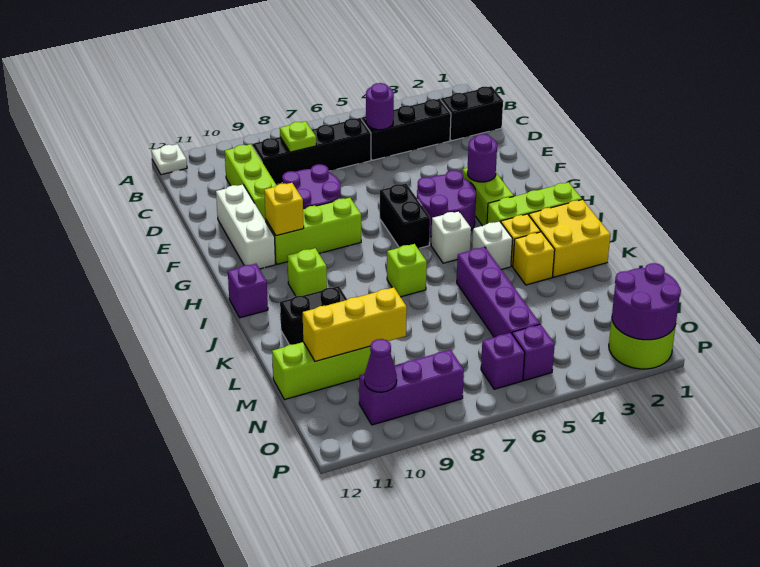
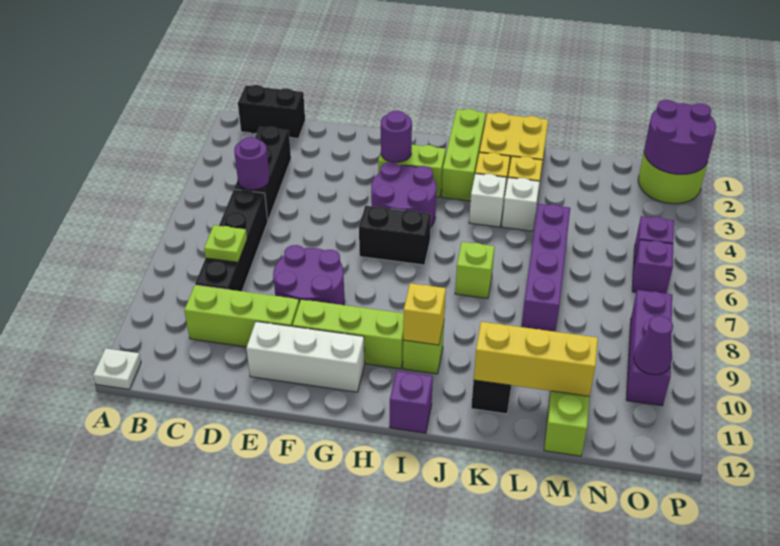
black 1x2 brick [441,86,503,141] -> black 1x2 brick turned to [238,85,305,138]
lime 1x3 brick [266,198,361,264] -> lime 1x3 brick turned to [293,299,404,369]
yellow 1x1 brick [264,183,304,236] -> yellow 1x1 brick moved to [403,283,446,345]
white 1x1 brick [431,211,471,263] -> white 1x1 brick moved to [502,178,540,231]
purple 1x4 brick [457,247,540,337] -> purple 1x4 brick turned to [521,204,570,332]
yellow 1x3 brick [303,287,407,361] -> yellow 1x3 brick turned to [474,322,598,396]

